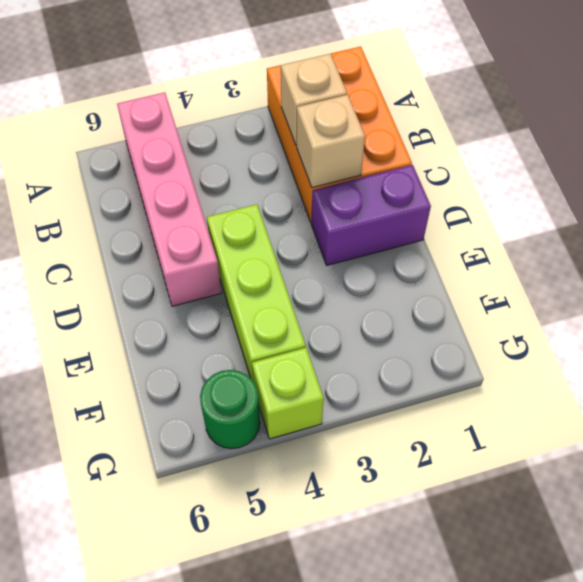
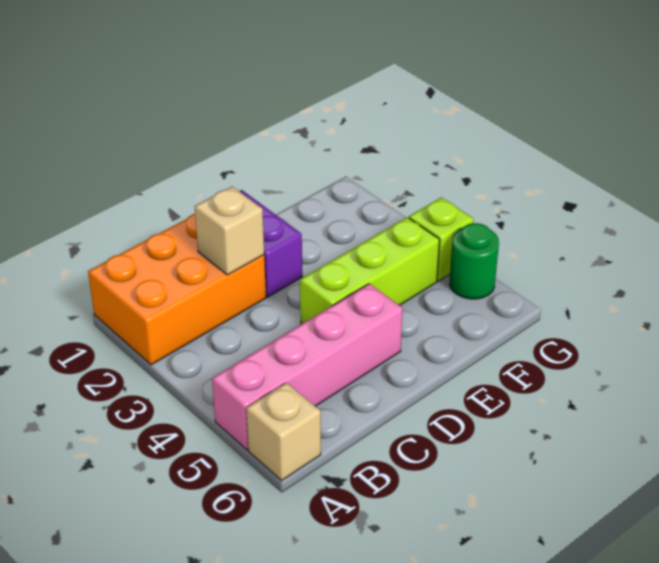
tan 1x1 brick [281,54,347,145] -> tan 1x1 brick moved to [246,383,321,480]

